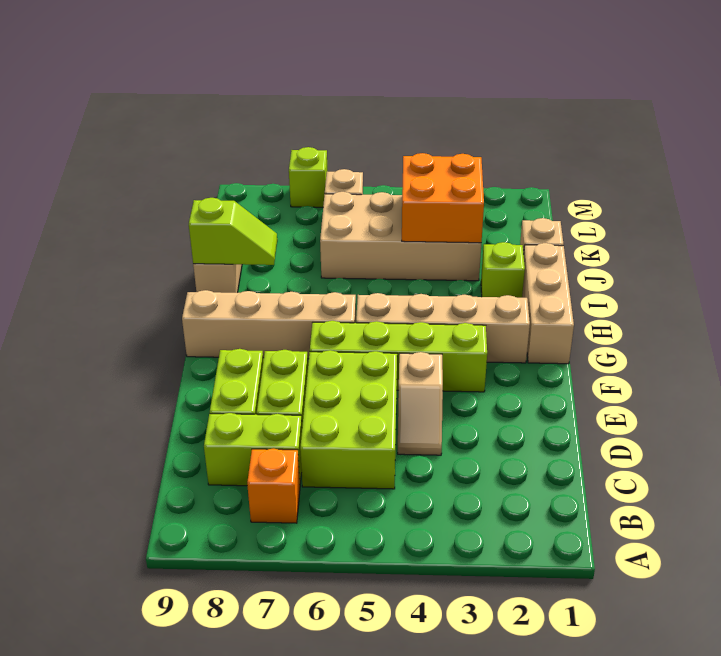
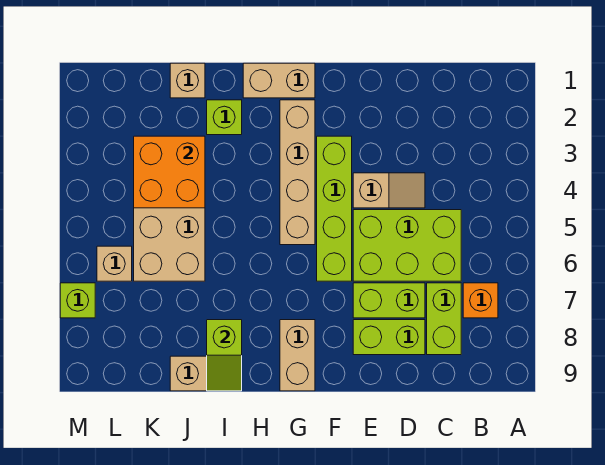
tan 1x3 brick [522,243,574,364] -> tan 1x2 brick [243,63,315,98]
tan 1x4 brick [182,290,356,359] -> tan 1x2 brick [280,320,315,391]
lime 1x2 slope [189,198,277,265] -> lime 1x2 slope turned to [207,320,242,391]

